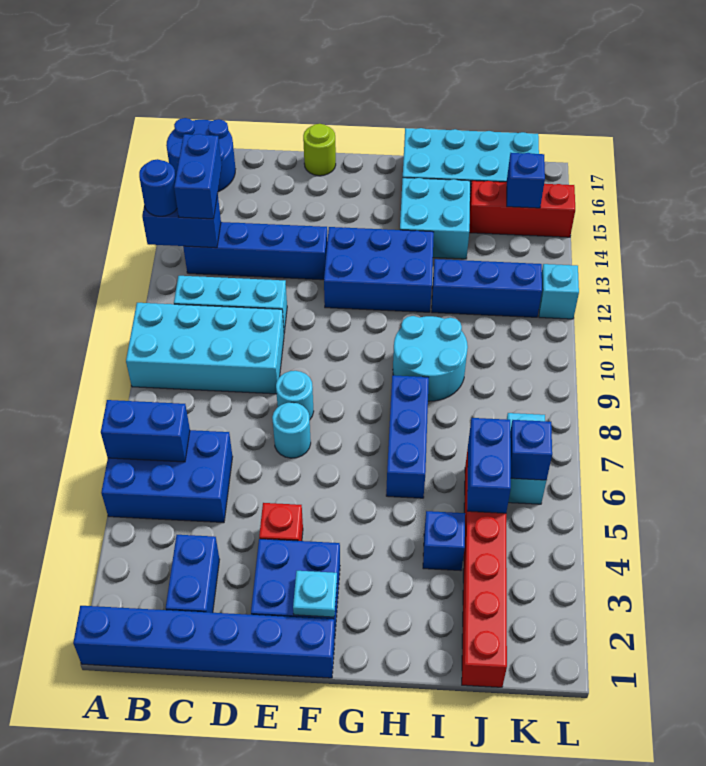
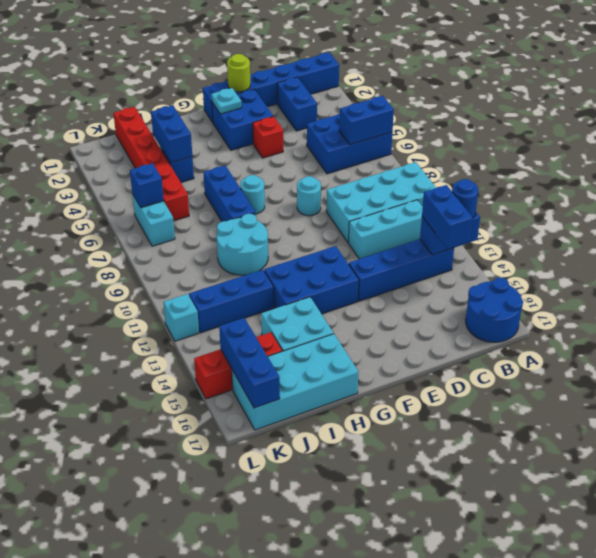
cyan 1x1 round brick [272,402,311,458] -> cyan 1x1 round brick moved to [240,175,265,214]
lime 1x1 round brick [303,124,336,176] -> lime 1x1 round brick moved to [227,54,250,92]
blue 1x2 brick [467,418,511,513] -> blue 1x2 brick moved to [151,105,192,163]
blue 1x1 brick [507,153,545,208] -> blue 1x3 brick [219,318,280,408]

